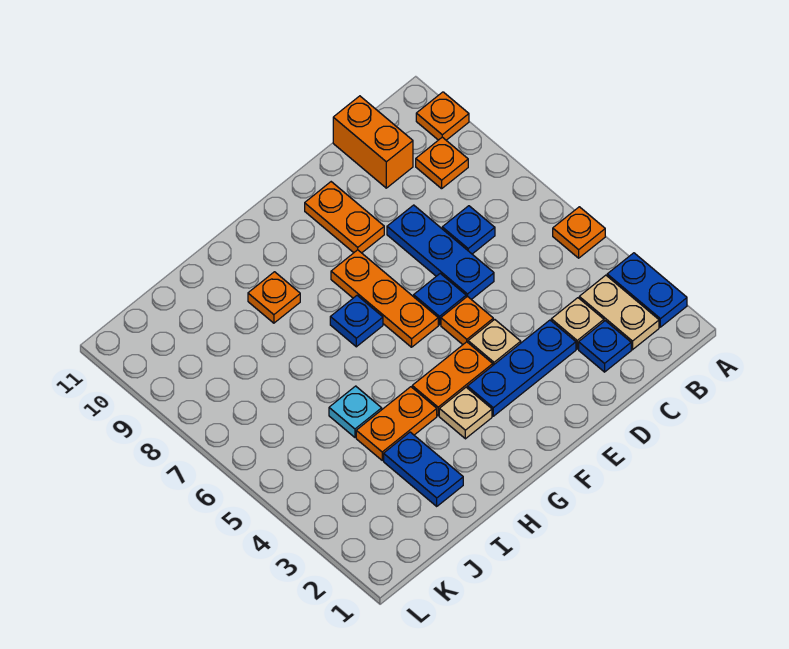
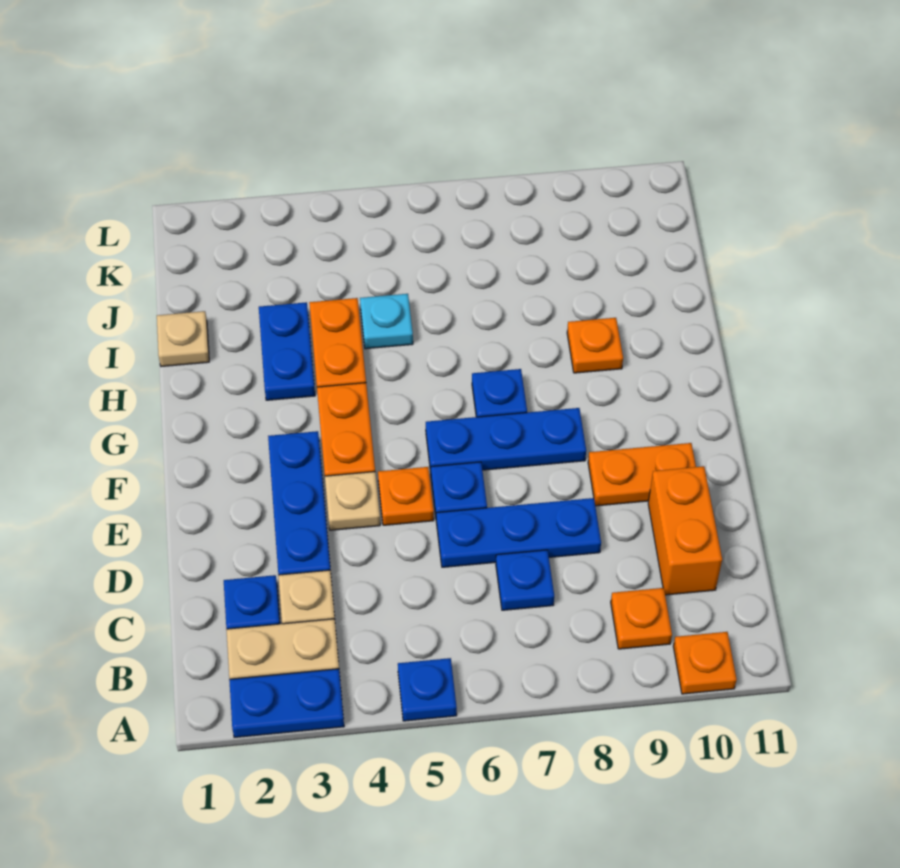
orange 1x1 plate [553,207,605,258] -> blue 1x1 plate [398,658,457,721]
orange 1x2 brick [333,96,413,188] -> orange 1x2 brick turned to [648,466,722,595]
orange 1x3 plate [331,250,438,347] -> blue 1x3 plate [426,408,586,472]
tan 1x1 plate [439,387,492,439] -> tan 1x1 plate moved to [157,311,209,367]
blue 1x2 plate [384,432,463,506] -> blue 1x2 plate turned to [259,302,315,400]

